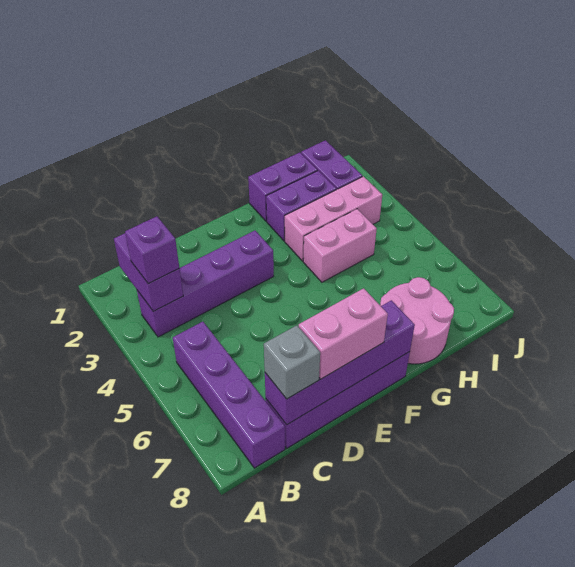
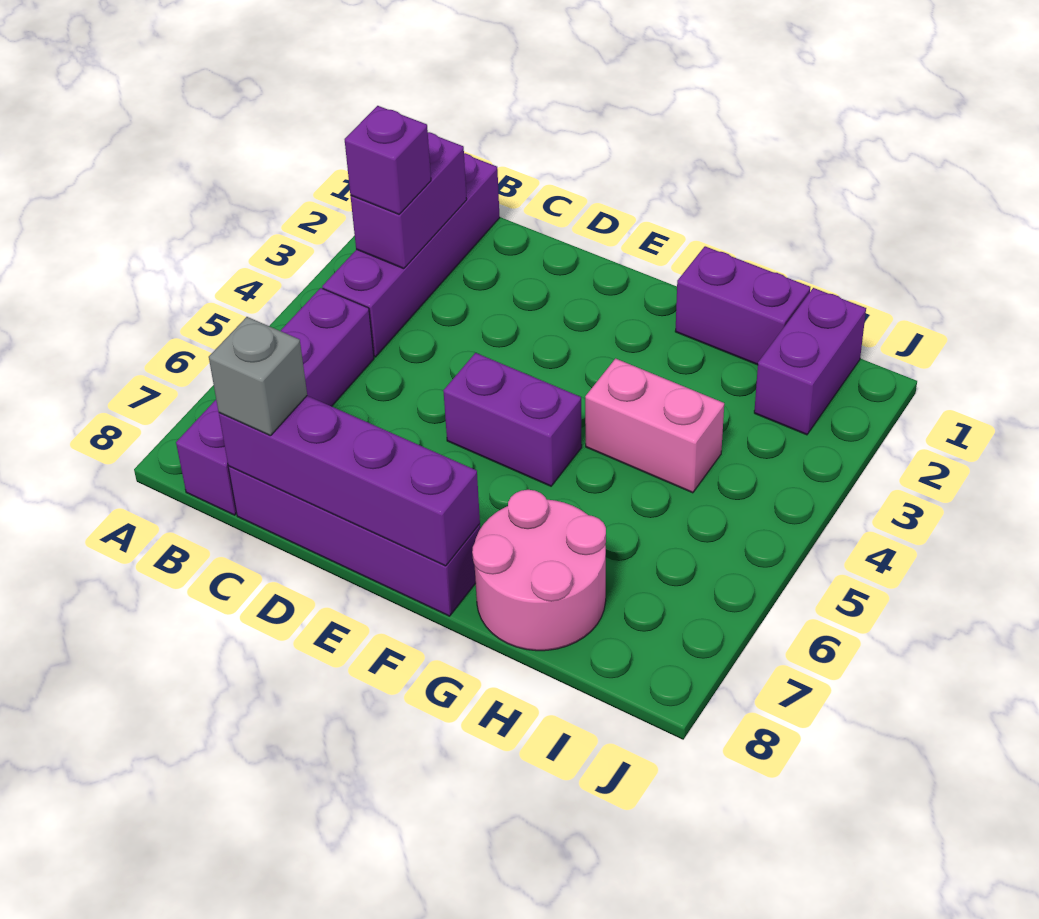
purple 1x4 brick [137,231,274,337] -> purple 1x4 brick turned to [322,153,500,357]
pink 1x2 brick [299,288,388,379] -> none
purple 1x2 brick [266,171,336,241] -> purple 1x2 brick moved to [443,353,582,486]
pink 1x3 brick [285,176,382,261] -> none

